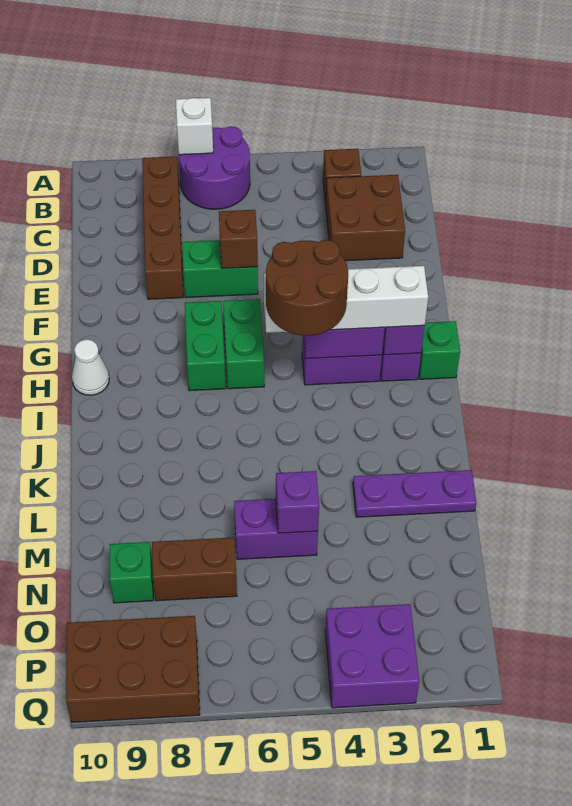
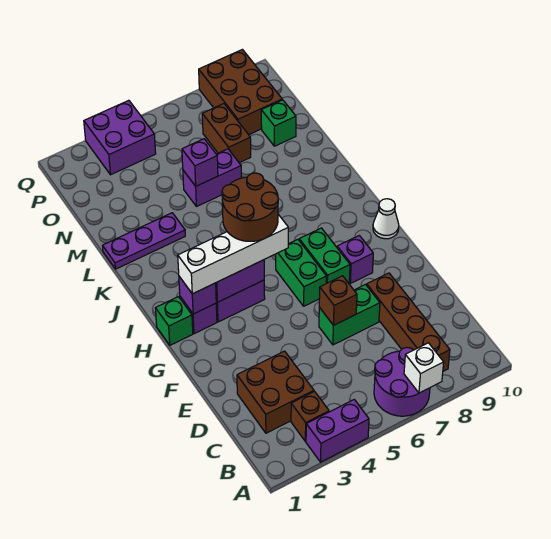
none -> purple 1x2 brick [306,400,369,462]
none -> purple 1x1 brick [337,236,373,283]
brown 1x2 brick [152,538,237,601] -> brown 1x2 brick turned to [202,104,251,163]
brown 2x3 brick [66,616,200,722] -> brown 2x3 brick turned to [199,50,282,135]

